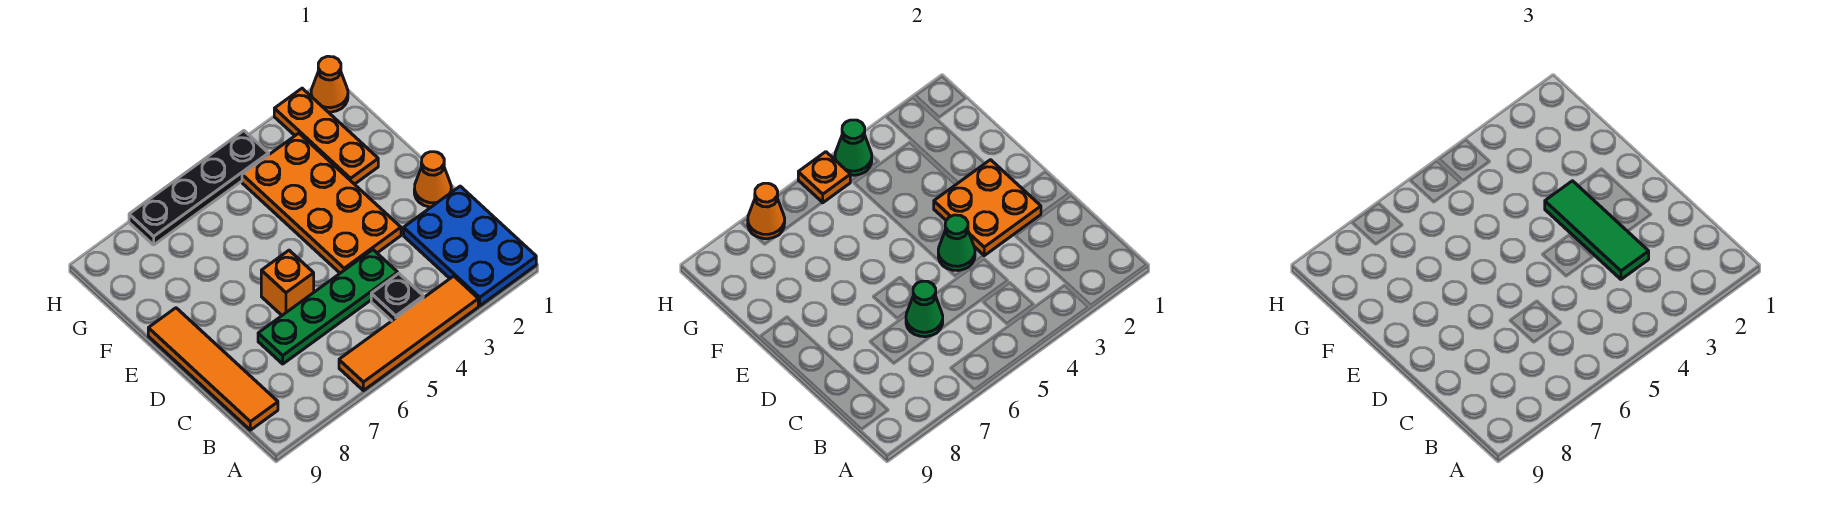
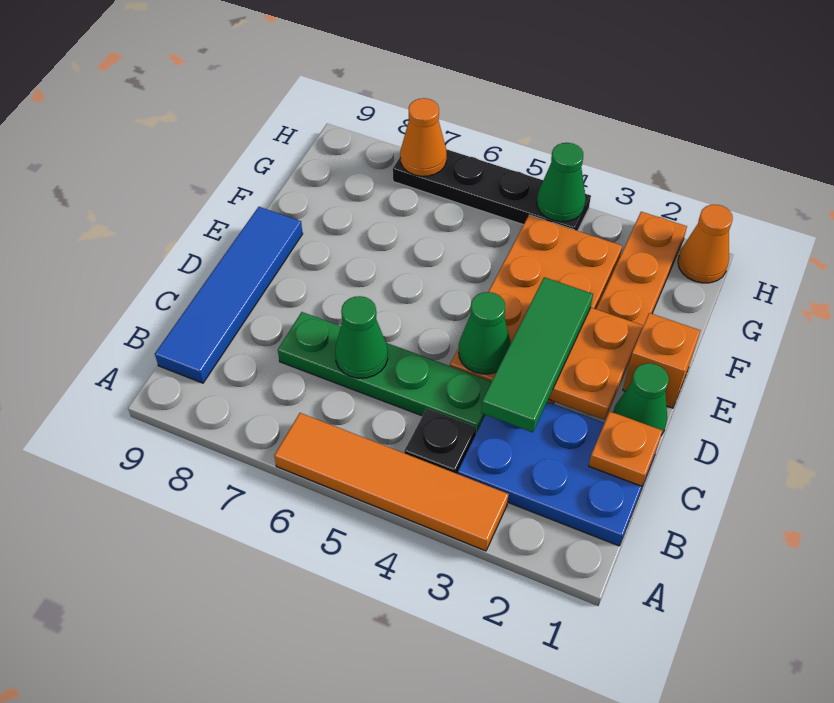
blue 2x3 plate [404,186,536,306] -> blue 2x3 plate turned to [458,402,657,546]
orange 1x4 tile [148,308,278,430] -> blue 1x4 tile [155,207,303,383]
orange 1x1 cone [414,152,451,207] -> green 1x1 cone [614,363,669,435]
orange 1x1 brick [261,250,314,315] -> orange 1x1 brick moved to [623,313,700,408]
orange 1x1 plate [798,152,850,203] -> orange 1x1 plate moved to [589,412,663,486]

